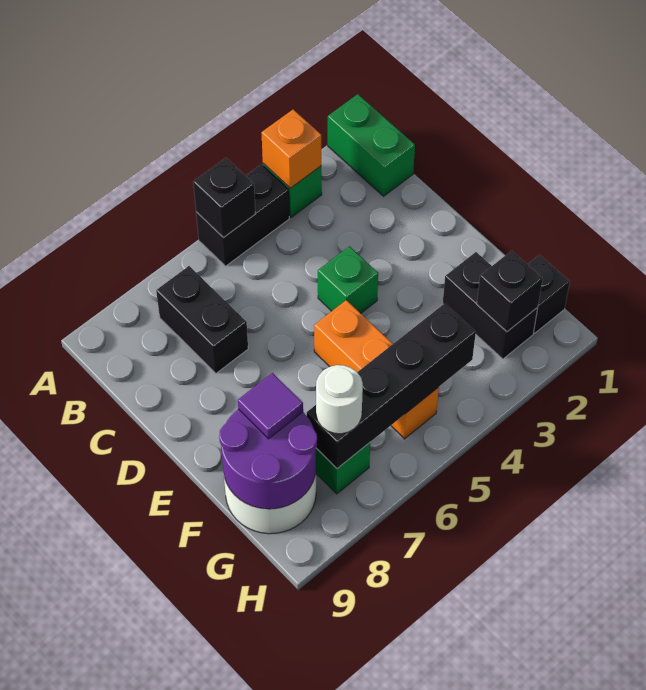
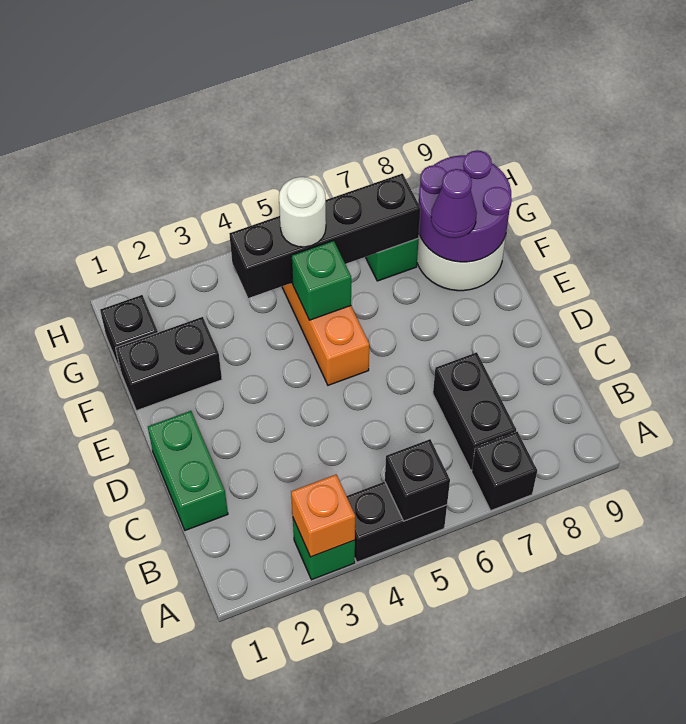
green 1x2 brick [328,94,415,196] -> green 1x2 brick moved to [148,411,228,530]
green 1x1 brick [318,246,378,313] -> green 1x1 brick moved to [291,240,351,320]
black 1x2 brick [443,252,538,359] -> black 1x2 brick turned to [116,317,222,411]
purple 1x1 tile [238,373,303,439] -> purple 1x1 cone [431,169,477,238]
black 1x1 brick [477,251,543,332] -> black 1x1 brick moved to [472,432,537,510]
white 1x1 round brick [316,365,363,434] -> white 1x1 round brick moved to [279,177,326,247]

